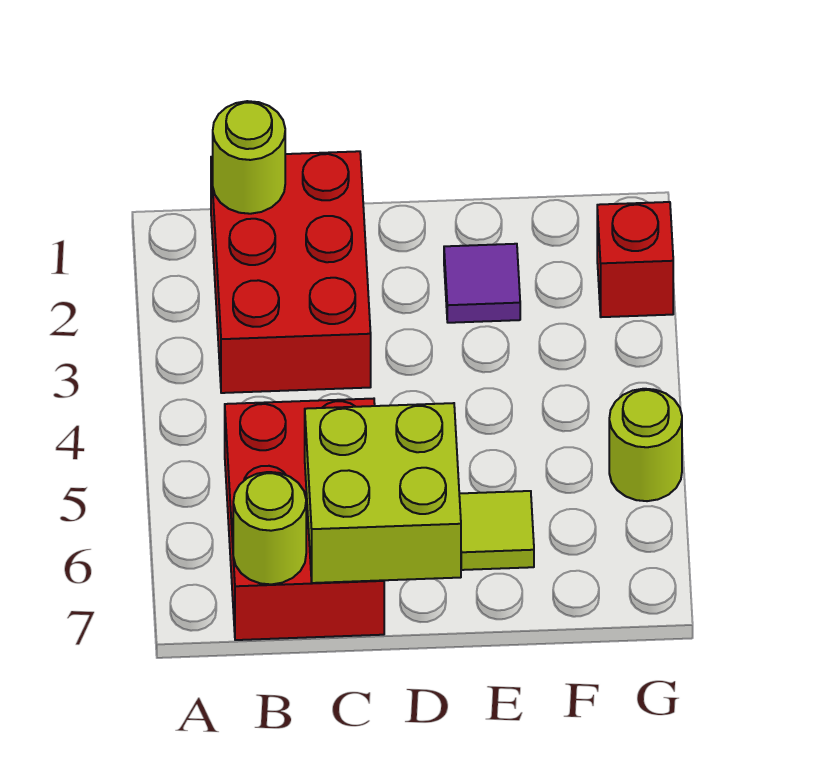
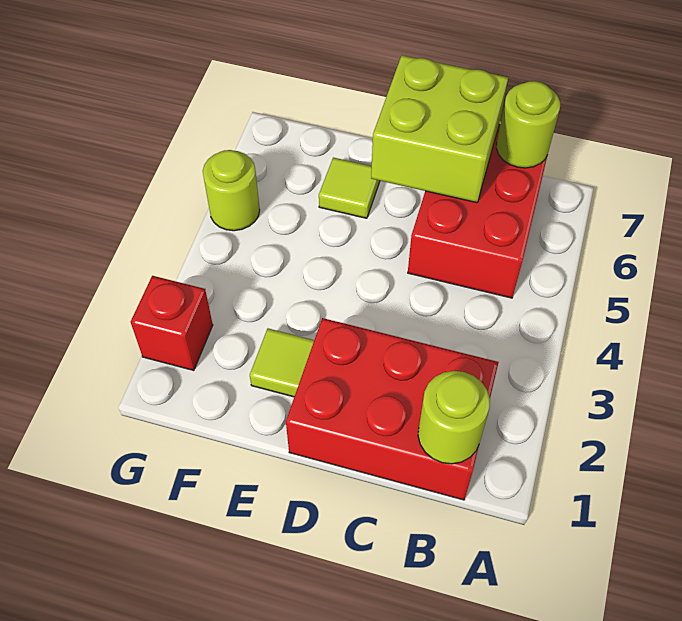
red 2x3 brick [211,151,371,393] -> red 2x3 brick turned to [286,318,499,500]
purple 1x1 tile [444,244,520,323] -> lime 1x1 tile [250,328,314,397]

